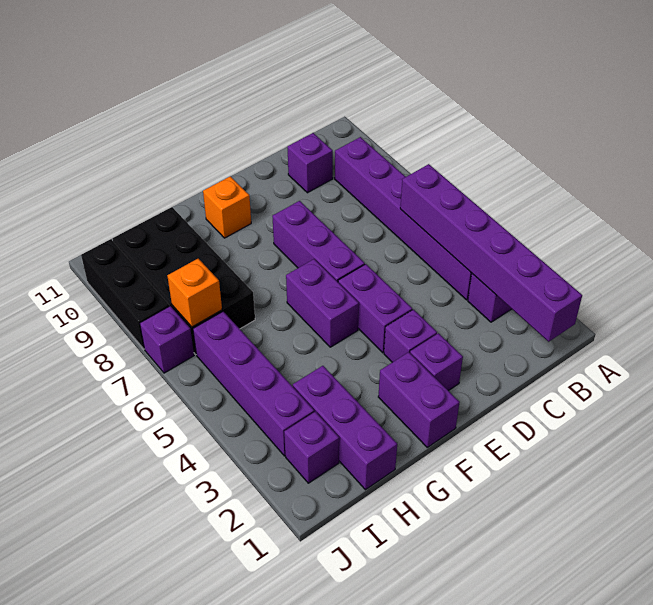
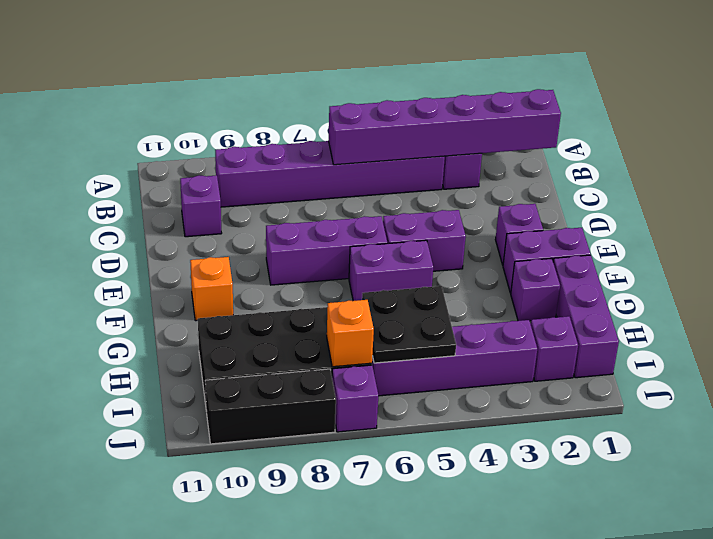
purple 1x1 brick [384,310,437,362] -> purple 1x1 brick moved to [511,258,560,321]
purple 1x3 brick [293,366,397,490] -> purple 1x3 brick turned to [553,255,619,378]
none -> black 2x2 plate [362,286,456,363]

